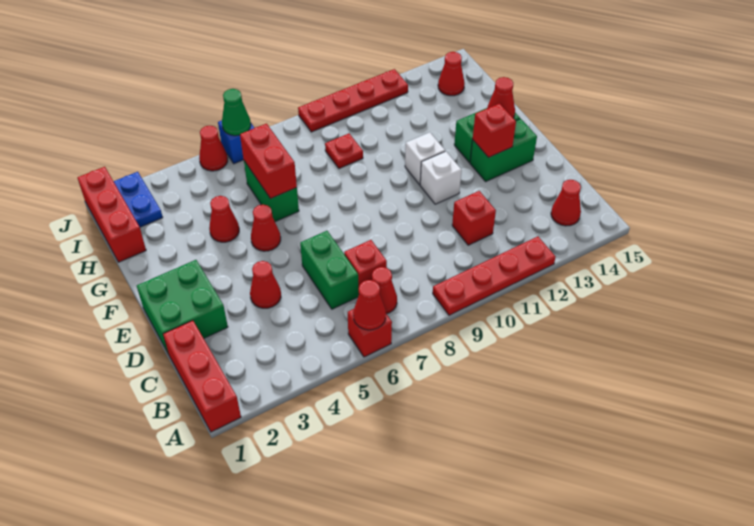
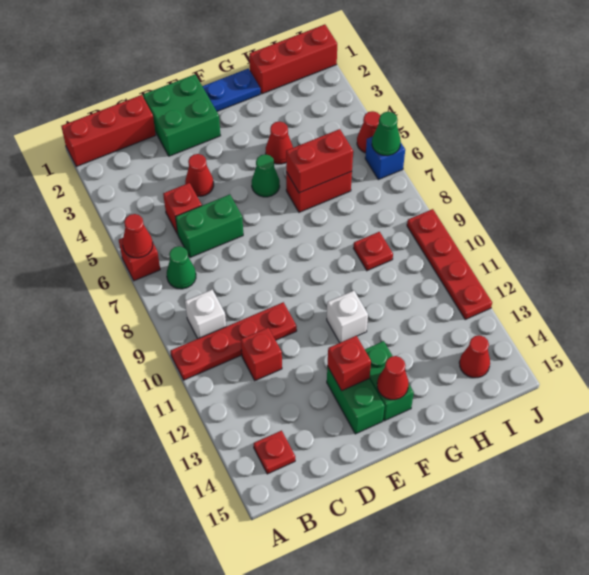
red 1x4 plate [433,237,556,315] -> red 1x4 plate turned to [171,302,297,380]
red 1x1 cone [372,267,397,314] -> green 1x1 cone [167,246,196,289]
red 1x1 cone [551,180,581,226] -> red 1x1 plate [254,431,295,474]
red 1x1 brick [344,240,387,289] -> red 1x1 brick moved to [163,183,202,234]
white 1x1 brick [420,151,462,204] -> white 1x1 brick moved to [185,290,226,339]
red 1x1 cone [251,205,281,251] -> green 1x1 cone [252,154,280,197]
green 1x2 brick [244,161,299,222] -> red 1x2 brick [286,171,352,212]
blue 1x2 plate [114,172,163,227] -> blue 1x2 plate moved to [202,68,260,111]

